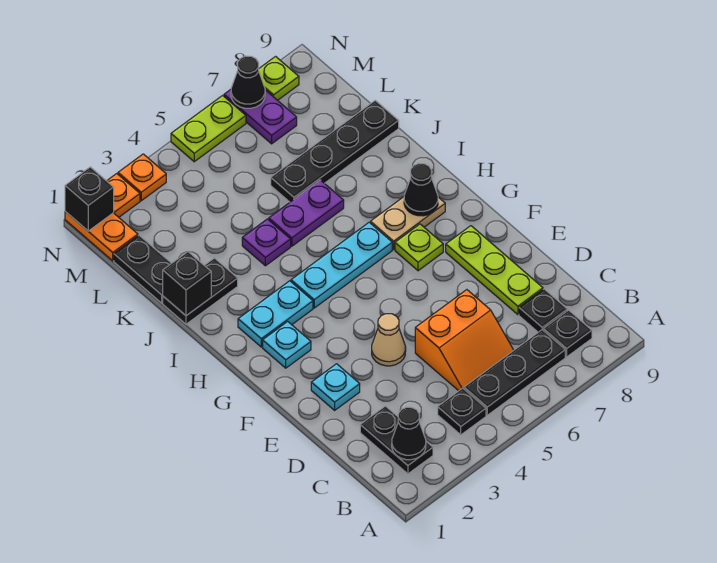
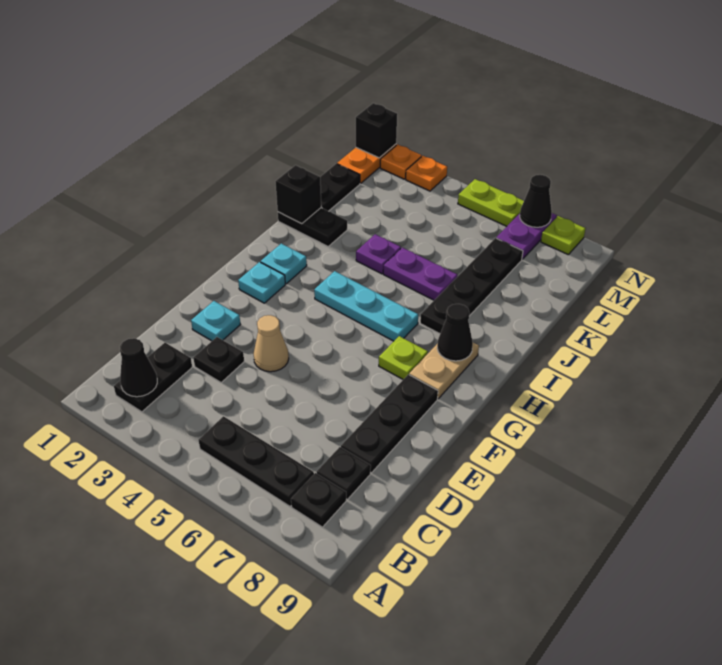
black 1x1 plate [438,388,486,435] -> black 1x1 plate moved to [194,337,244,383]
orange 2x2 slope [415,290,514,391] -> none
lime 1x3 plate [446,226,543,315] -> black 1x3 plate [341,374,438,473]
cyan 1x2 plate [238,281,313,347] -> cyan 1x1 plate [261,244,307,284]
tan 1x2 plate [370,197,445,249] -> tan 1x2 plate turned to [409,343,479,399]
black 1x4 plate [271,100,399,202] -> black 1x4 plate turned to [420,238,523,334]

